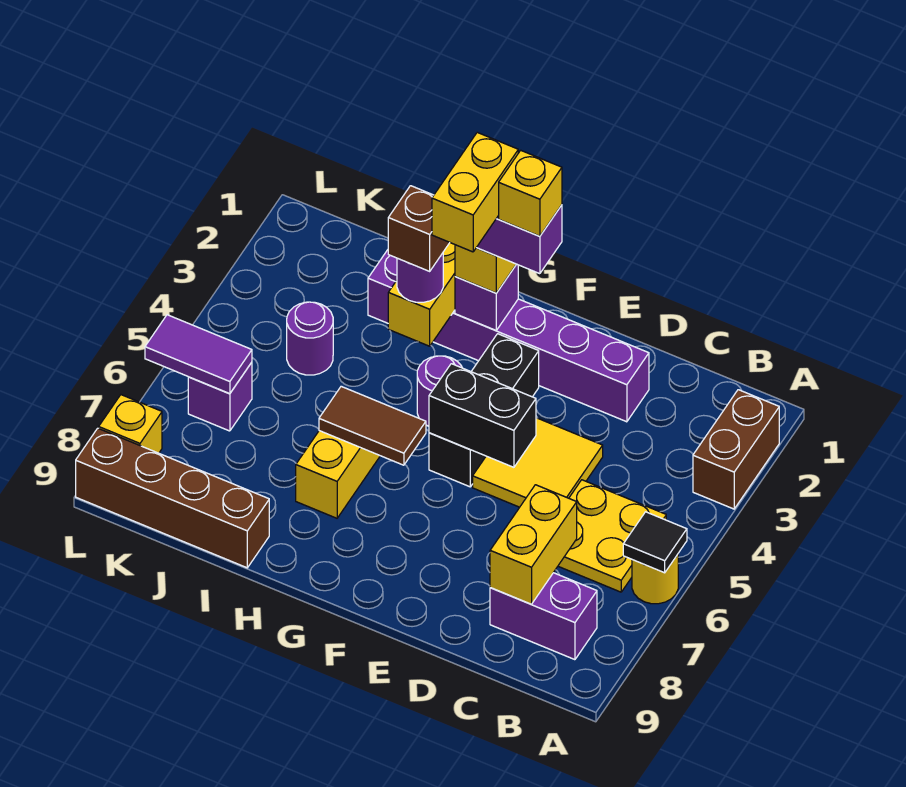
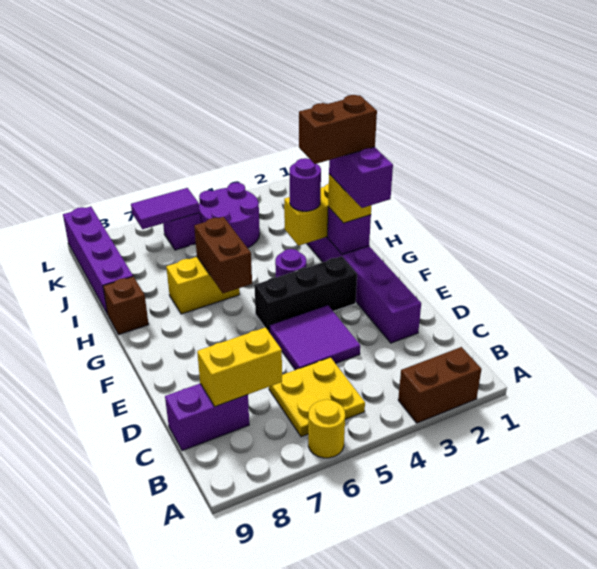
black 1x1 tile [623,512,687,573] -> none
purple 1x2 brick [490,573,597,660] -> purple 1x2 brick turned to [165,384,249,451]
yellow 2x2 tile [473,418,603,507] -> purple 2x2 tile [270,305,360,370]
black 1x2 brick [429,364,536,467] -> none
yellow 1x1 brick [499,150,562,236] -> none
yellow 1x2 brick [432,132,518,252] -> brown 1x2 brick [299,95,377,164]
brown 1x2 tile [319,386,426,465] -> brown 1x2 brick [194,217,252,293]
brown 1x1 brick [388,186,450,271] -> brown 1x1 brick moved to [103,277,149,335]
brown 1x4 brick [76,428,269,568] -> purple 1x4 brick [63,207,133,314]
purple 1x1 round brick [287,302,333,375] -> purple 2x2 round brick [199,183,260,248]
purple 1x2 tile [145,315,252,394] -> purple 1x2 tile turned to [131,188,200,229]
yellow 1x1 brick [99,395,162,453] -> none

